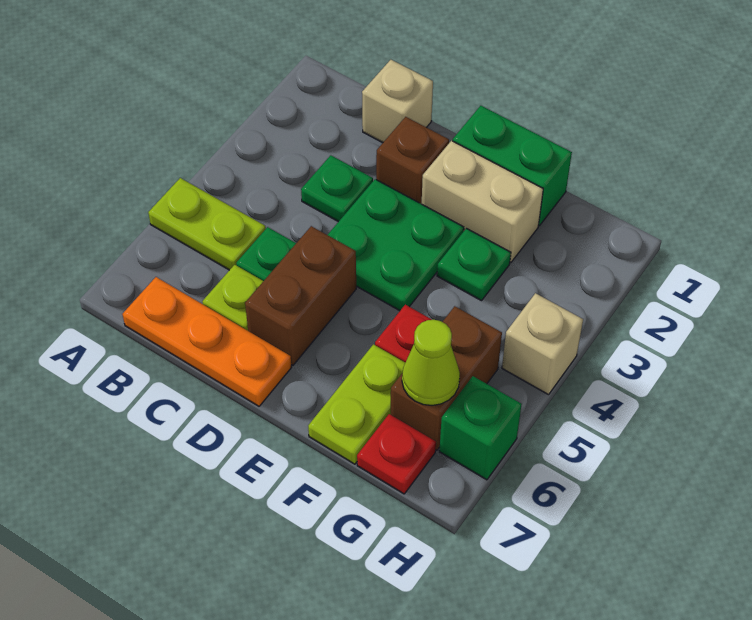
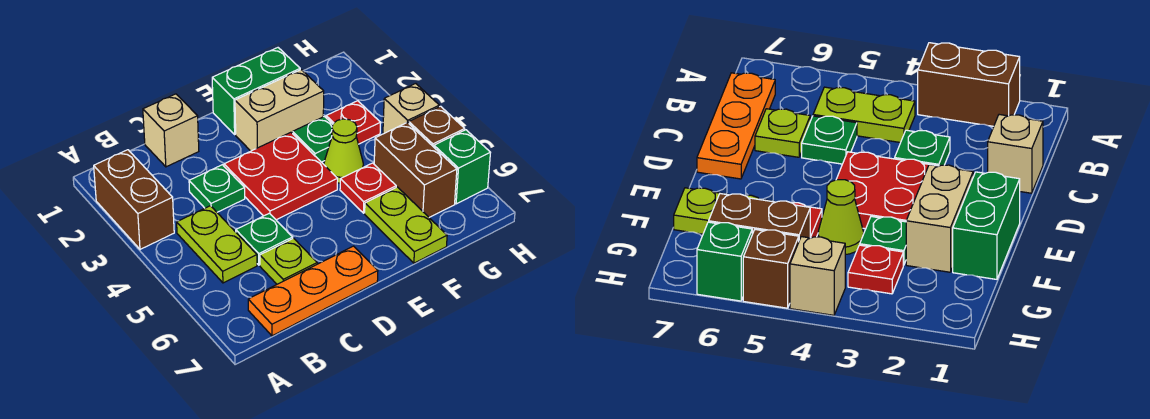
lime 1x2 plate [148,178,266,270] -> lime 1x2 plate turned to [177,206,257,283]
brown 1x1 brick [376,117,449,204] -> brown 1x1 brick moved to [409,106,465,147]
green 2x2 plate [328,179,464,311] -> red 2x2 plate [224,132,338,220]
brown 1x2 brick [245,226,356,365] -> brown 1x2 brick moved to [94,150,174,249]
lime 1x1 cone [402,320,460,405] -> lime 1x1 cone moved to [324,119,363,183]
red 1x1 plate [357,414,436,494] -> red 1x1 plate moved to [326,101,381,144]

